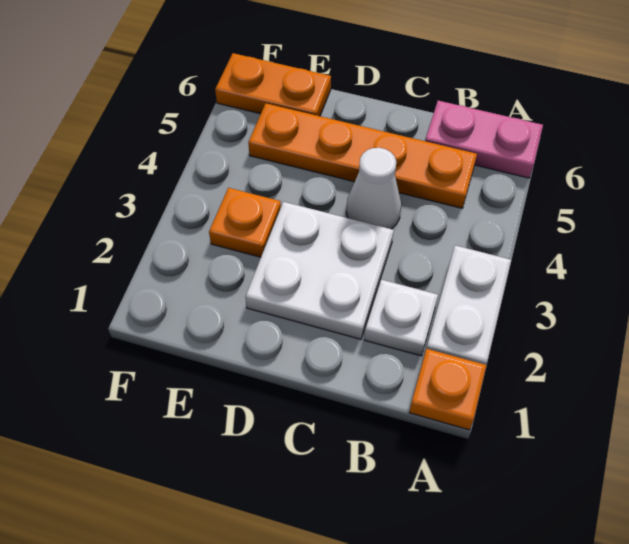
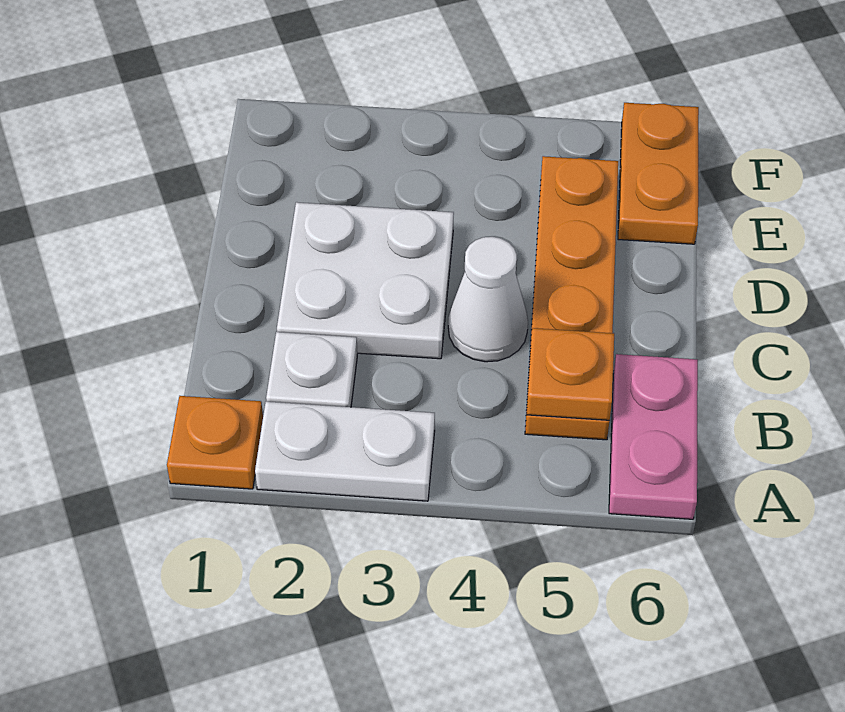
orange 1x1 plate [209,188,281,257] -> orange 1x1 plate moved to [526,328,614,420]

